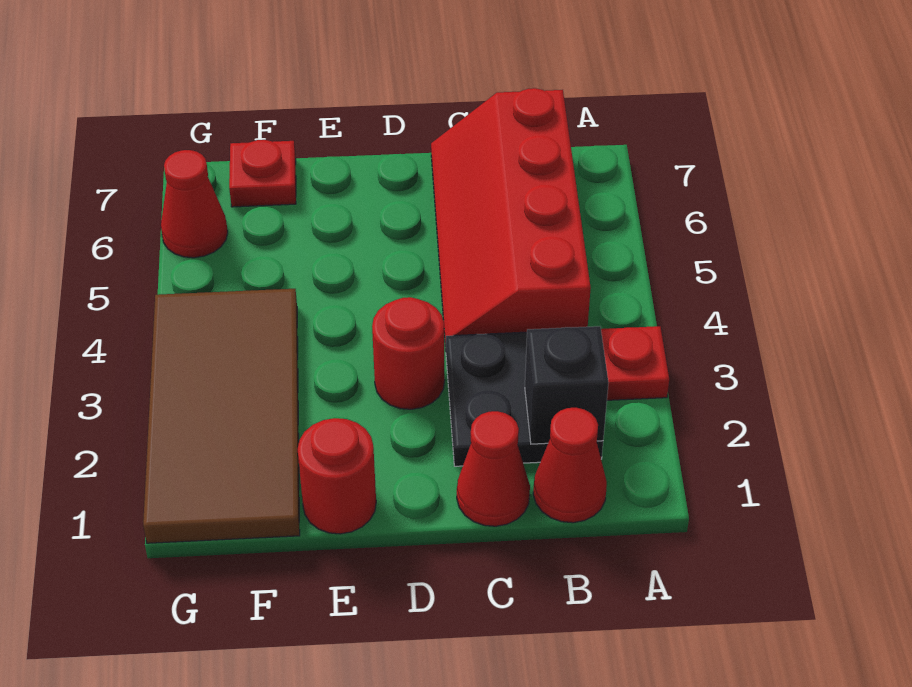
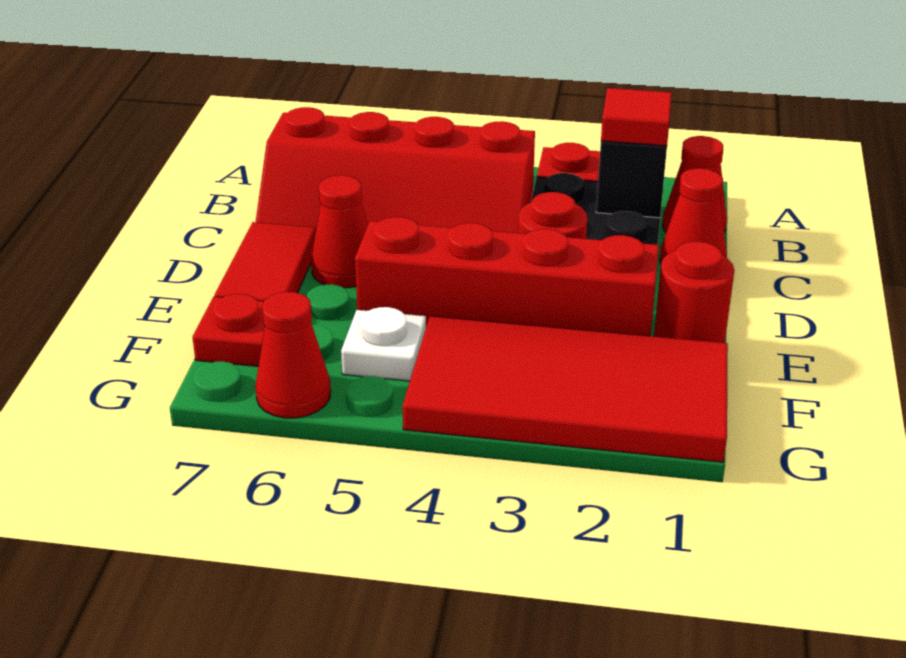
none -> red 1x1 tile [601,88,672,146]
none -> red 1x1 cone [311,175,368,288]
none -> red 1x2 tile [215,222,316,301]
none -> red 1x4 brick [355,217,659,336]
brown 2x4 tile [143,289,300,543] -> red 2x4 tile [403,316,728,462]
none -> white 1x1 plate [341,307,426,381]

